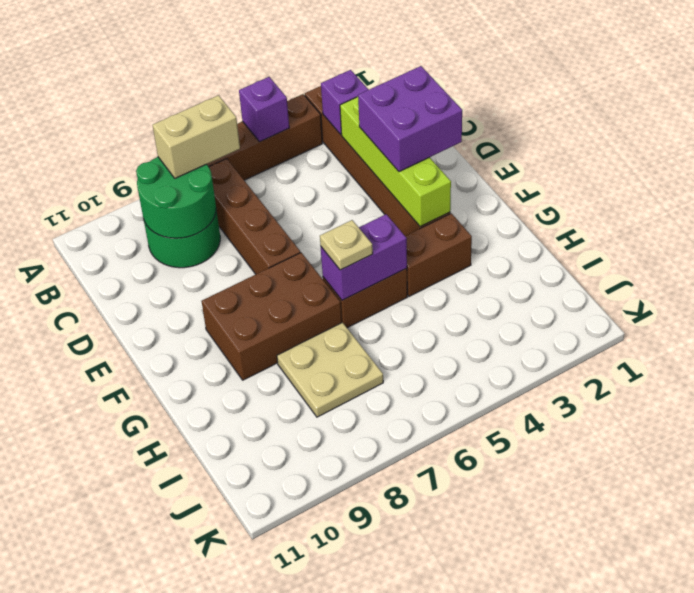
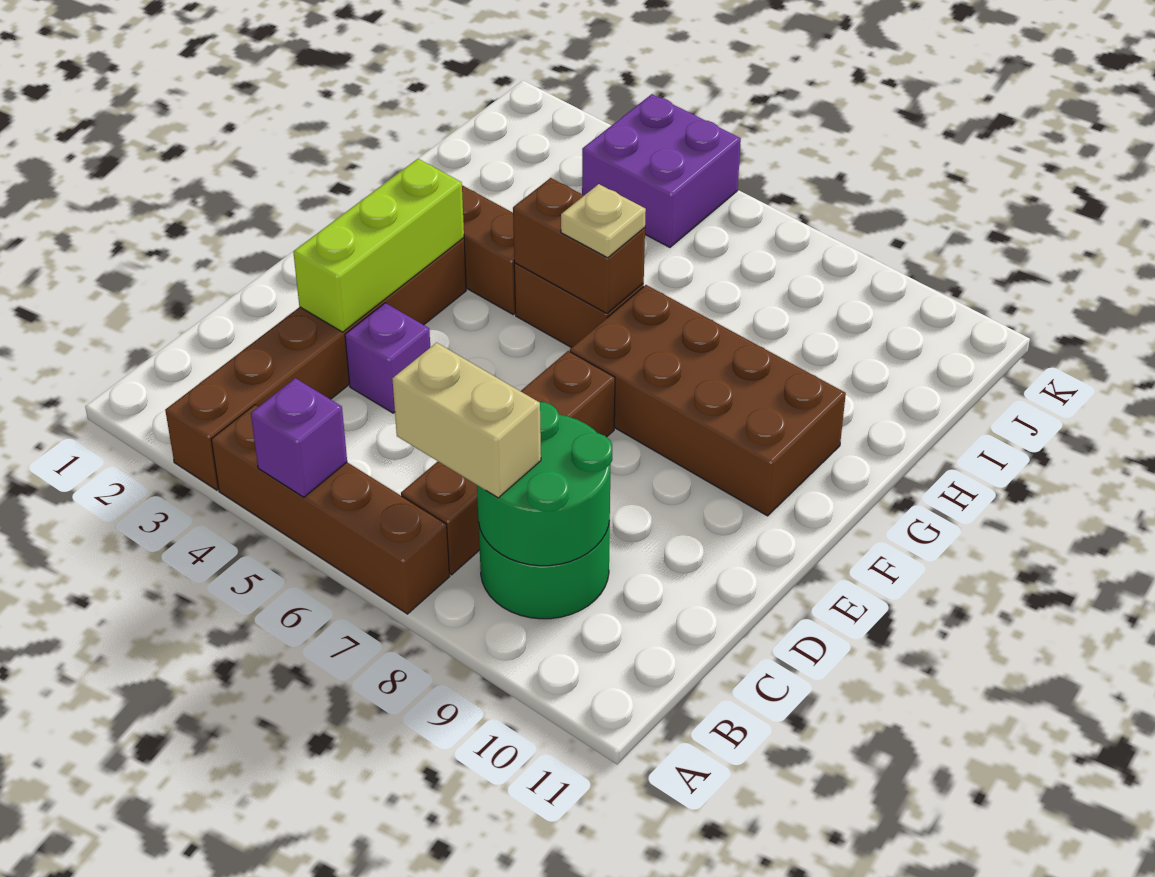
purple 1x1 brick [321,70,369,134] -> purple 1x1 brick moved to [345,303,430,413]
lime 1x4 brick [340,97,451,227] -> lime 1x3 brick [293,159,464,332]
purple 2x2 brick [358,66,462,172] -> purple 2x2 brick moved to [582,94,741,247]
brown 2x3 brick [201,253,342,380] -> brown 2x4 brick [570,285,846,516]
purple 1x2 brick [321,214,407,300] -> brown 1x2 brick [513,178,645,314]
tan 2x2 plate [277,323,383,417] -> none

